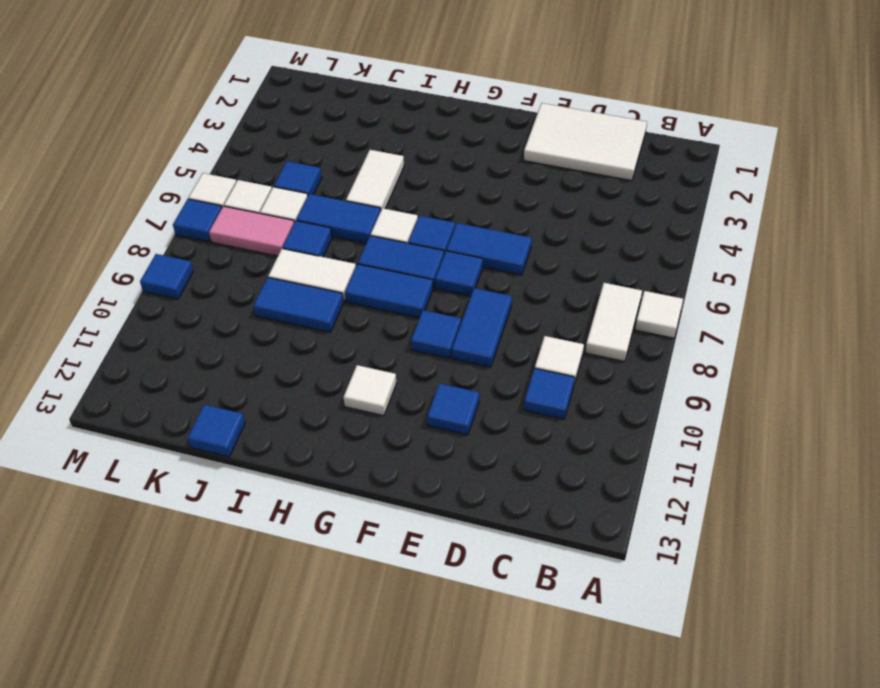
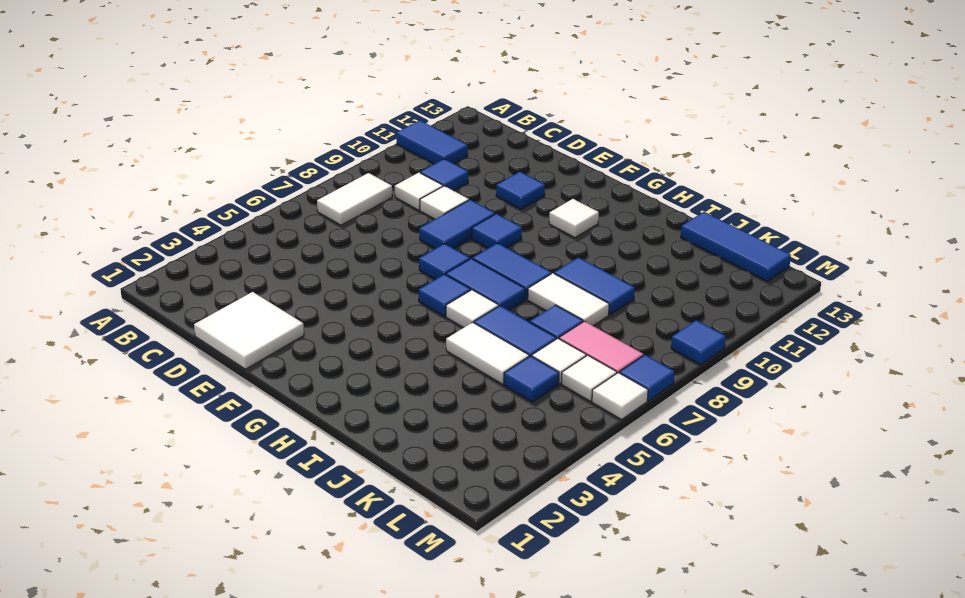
white 1x1 tile [635,291,683,338] -> white 1x1 tile moved to [420,186,469,219]
white 2x3 tile [524,103,647,181] -> white 2x2 tile [194,292,304,369]
blue 1x2 tile [447,223,532,275] -> blue 1x2 tile moved to [396,120,468,164]
white 1x2 tile [346,150,404,210] -> white 1x2 tile turned to [446,322,529,384]
blue 1x1 tile [188,405,245,457] -> blue 1x3 tile [681,212,791,281]

